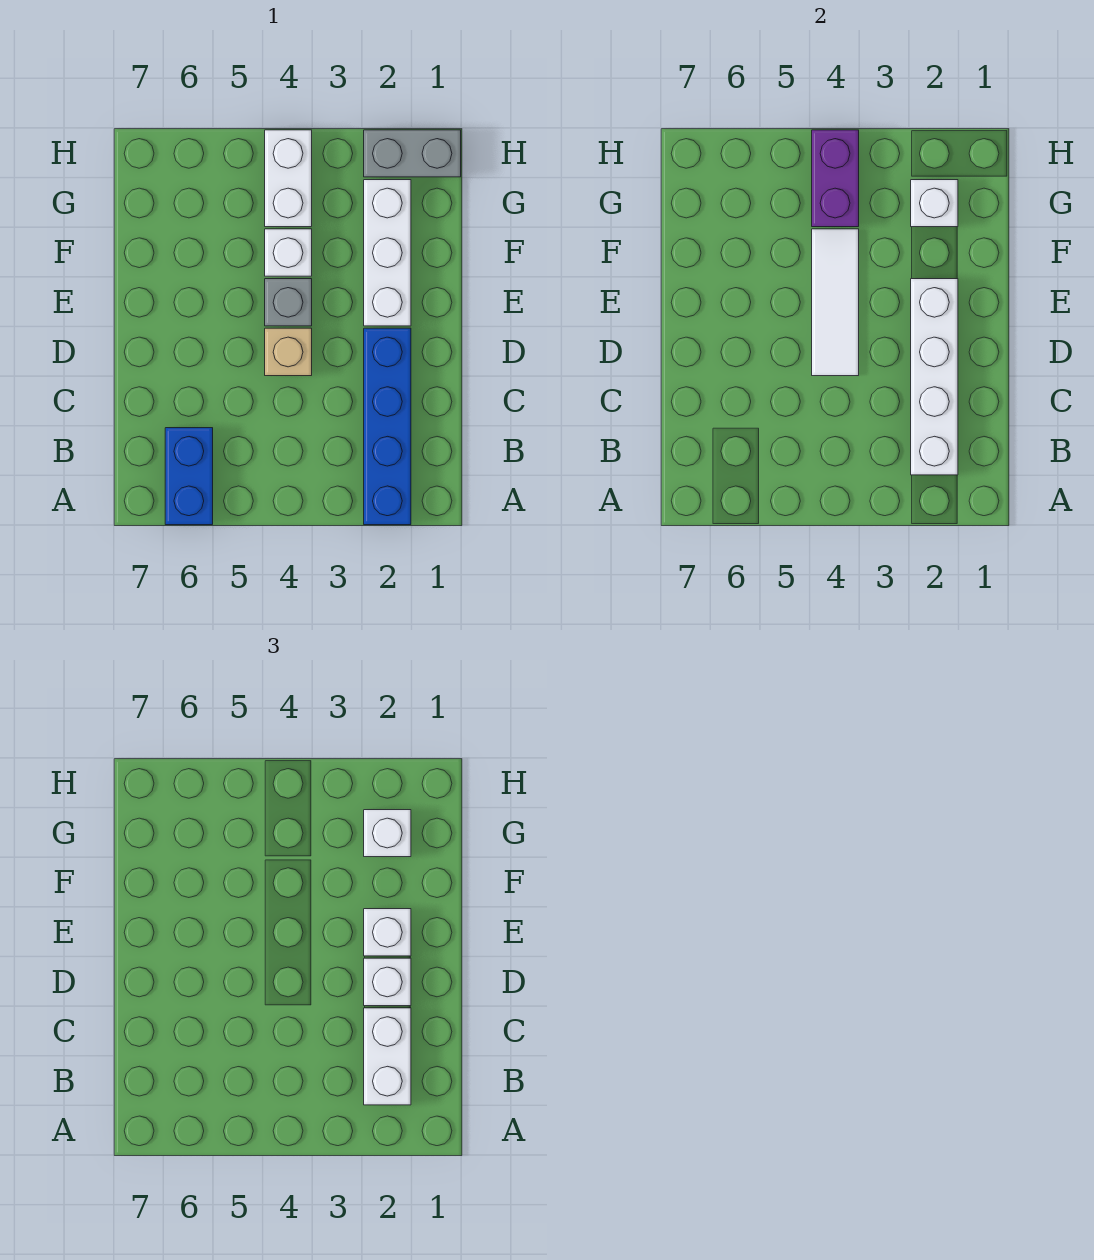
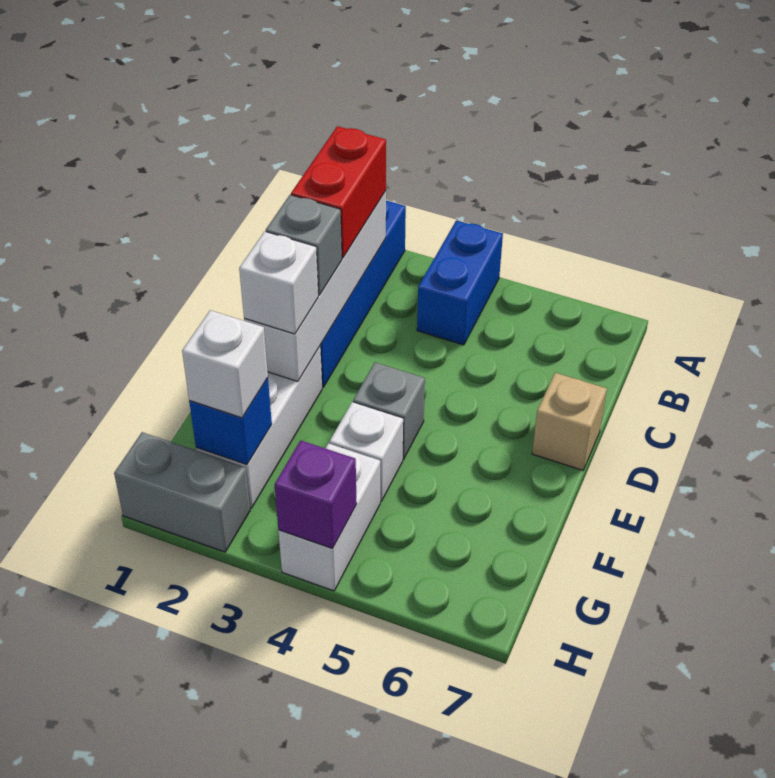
blue 1x2 brick [165,428,213,525] -> blue 1x2 brick moved to [417,220,503,345]
white 1x2 brick [364,1008,411,1105] -> red 1x2 brick [291,126,386,258]
white 1x1 brick [364,958,411,1006] -> grey 1x1 brick [266,195,342,295]
tan 1x1 brick [265,328,312,376] -> tan 1x1 brick moved to [532,373,607,470]
white 1x3 tile [812,229,859,376] -> none
white 1x1 brick [911,180,958,227] -> blue 1x1 brick [189,378,272,465]
purple 1x2 brick [812,130,859,227] -> purple 1x1 brick [275,440,357,548]

